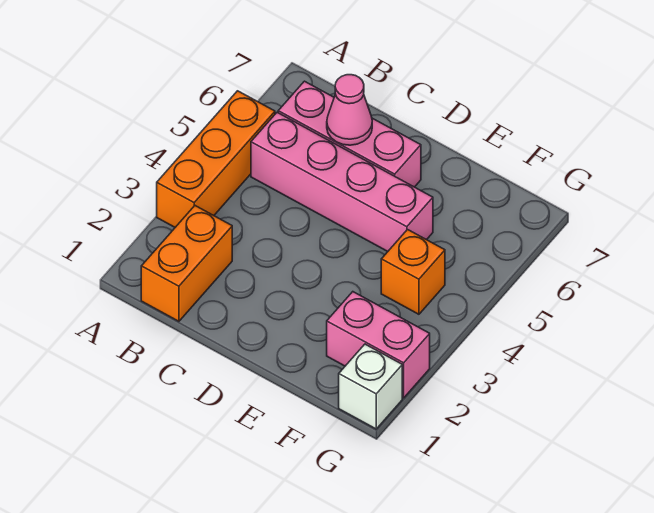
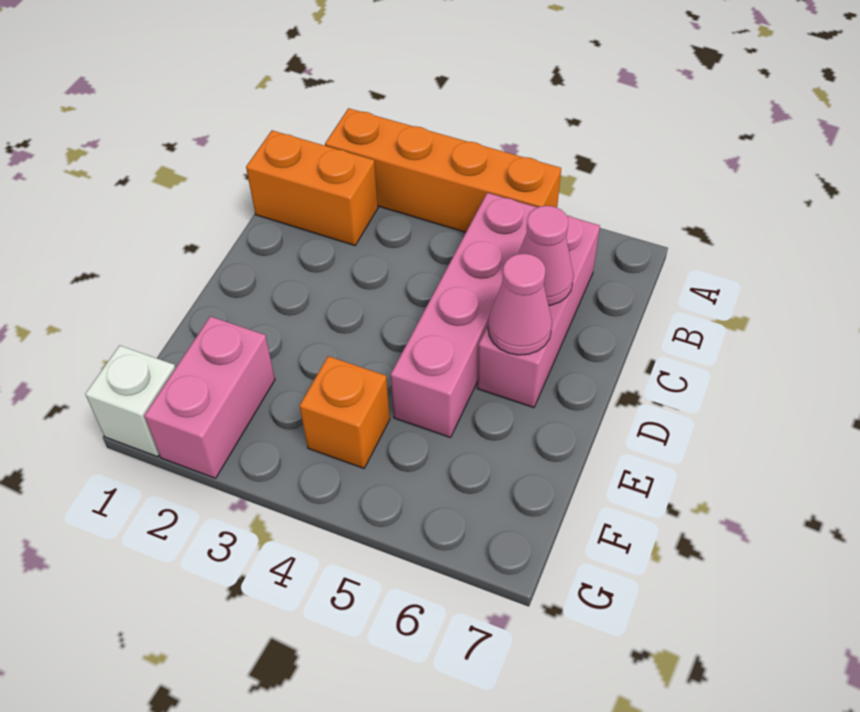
orange 1x3 brick [157,91,275,227] -> orange 1x4 brick [325,108,561,232]
none -> pink 1x1 cone [488,254,552,355]

